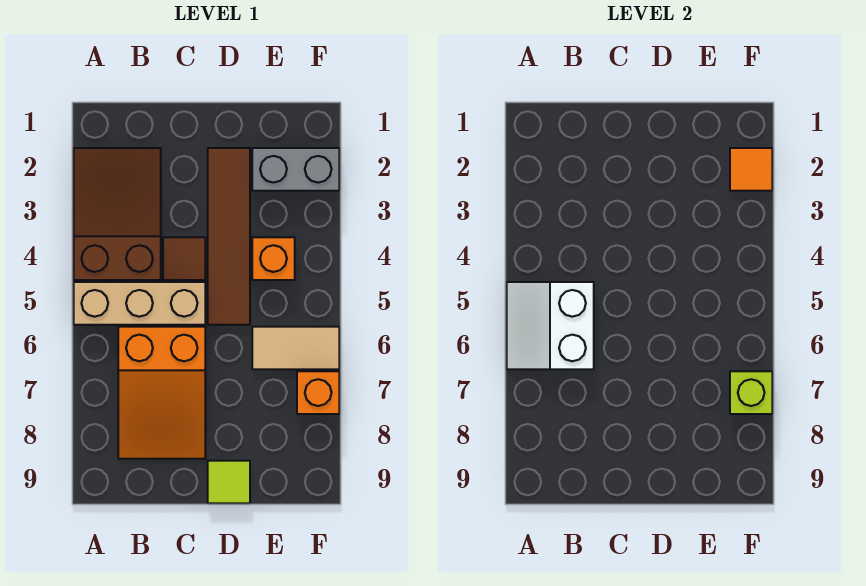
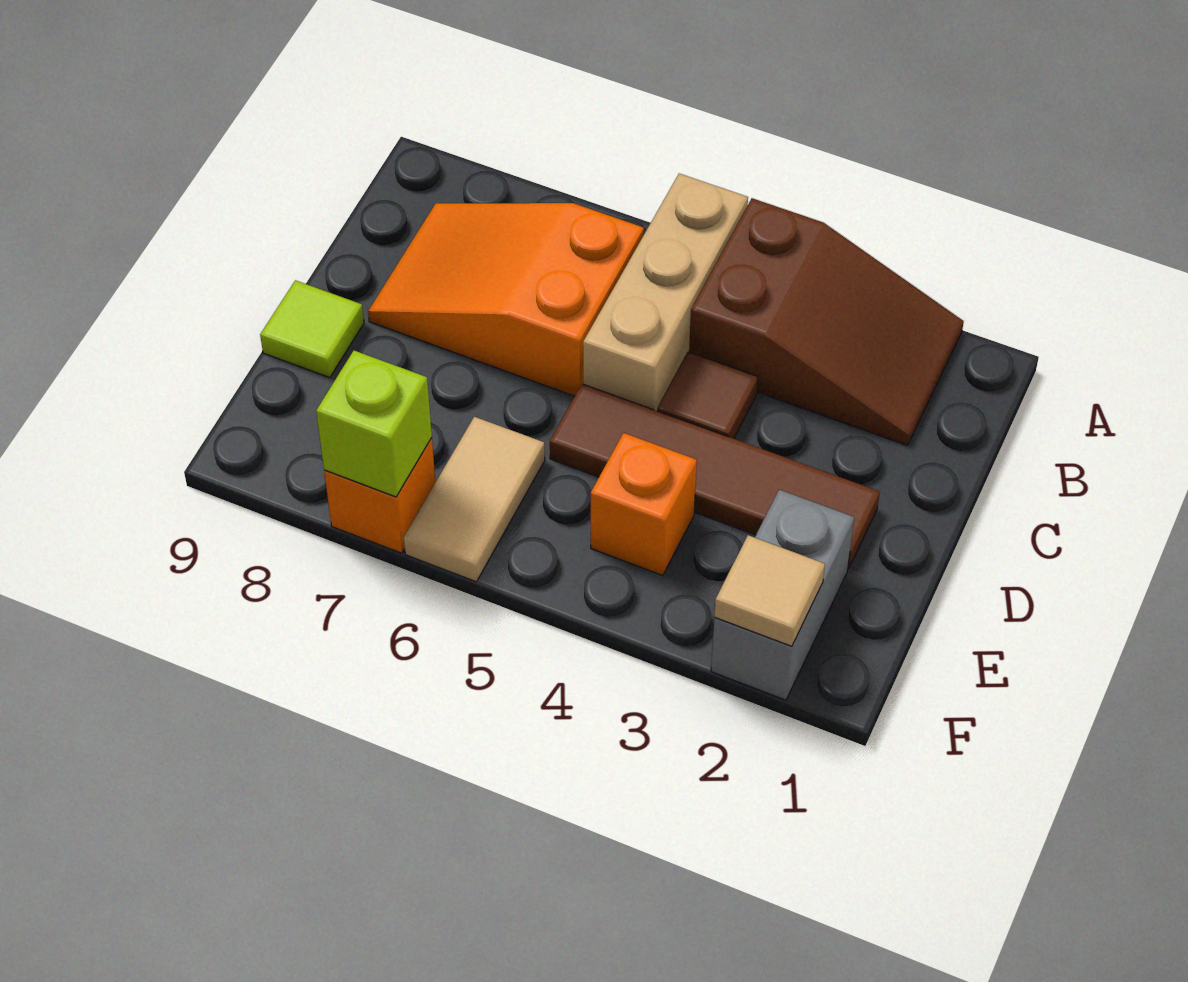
white 2x2 slope [507,282,594,369] -> none
orange 1x1 tile [730,148,772,191] -> tan 1x1 tile [714,535,825,646]

